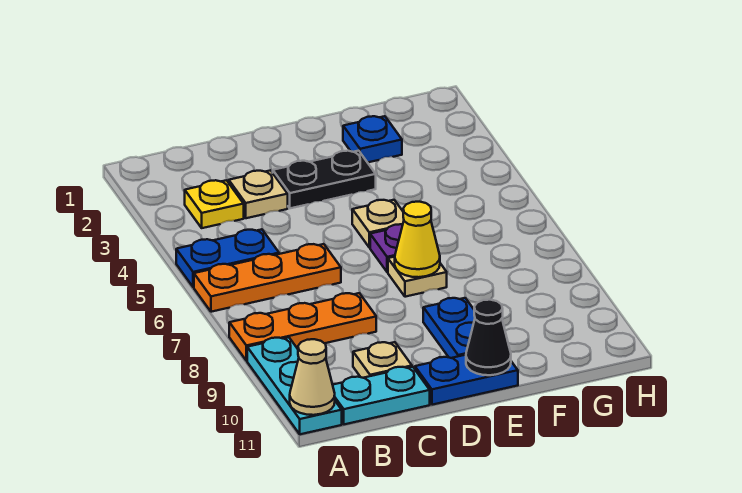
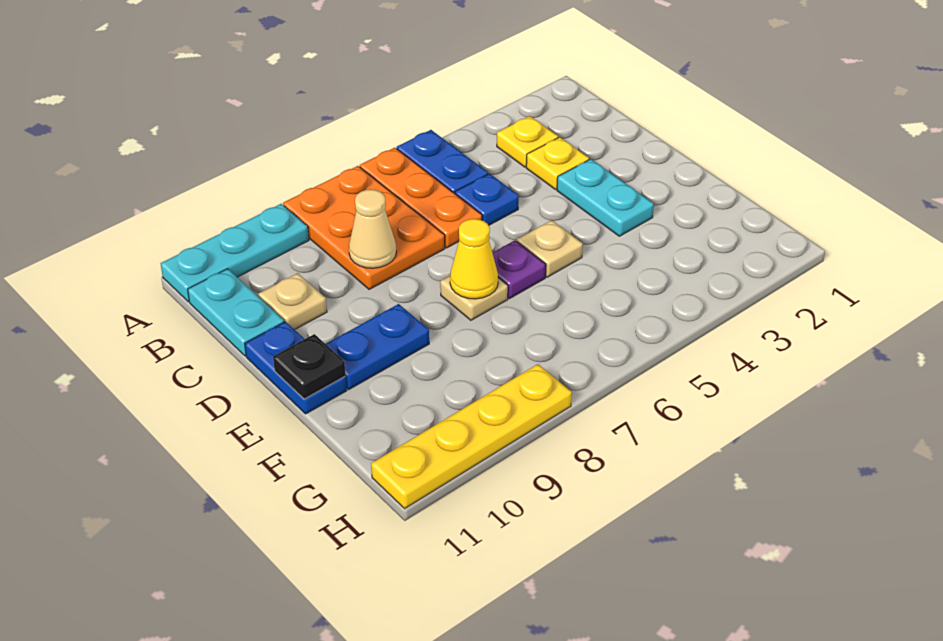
orange 1x3 plate [229,293,376,361] -> orange 2x3 plate [283,166,445,290]
tan 1x1 cone [290,339,335,415] -> tan 1x1 cone moved to [349,189,396,268]
tan 1x1 plate [229,170,288,218] -> yellow 1x1 plate [526,137,589,190]
black 1x2 plate [273,151,376,208] -> cyan 1x2 plate [557,159,654,236]
black 1x1 cone [466,300,511,375] -> black 1x1 plate [273,334,346,399]
blue 1x1 plate [343,116,402,163] -> blue 1x1 plate moved to [455,174,519,225]
none -> yellow 1x4 plate [371,364,572,509]

